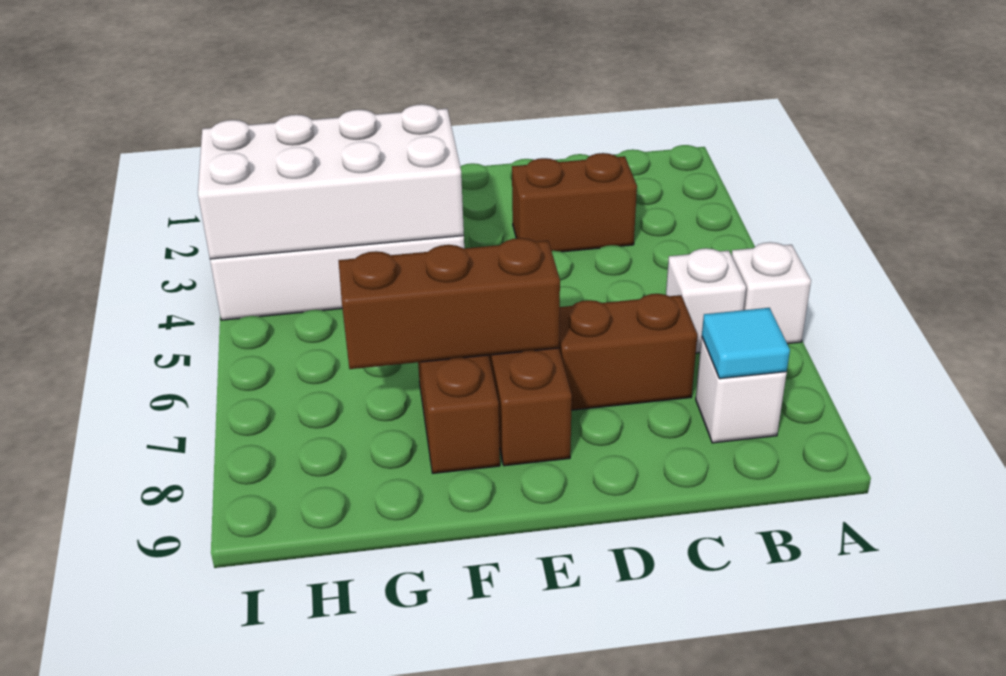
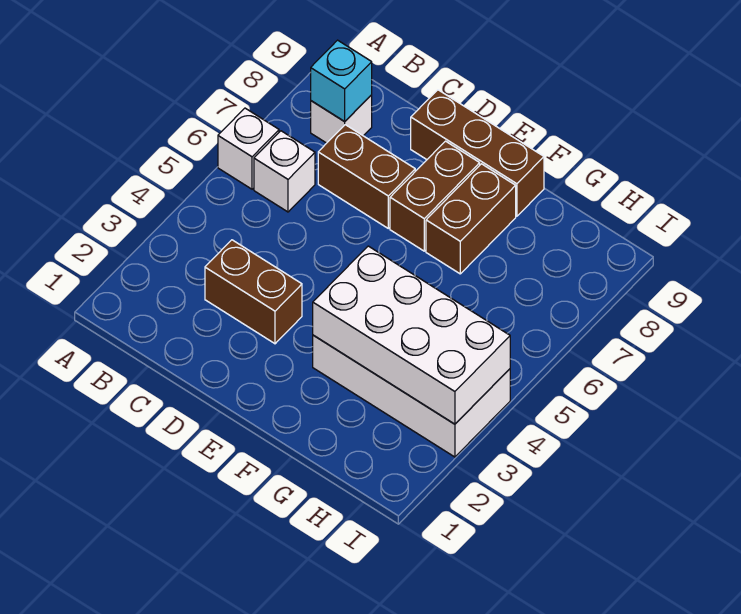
cyan 1x1 tile [702,308,790,379] -> cyan 1x1 brick [311,40,372,122]
brown 1x3 brick [338,238,560,369] -> brown 1x3 brick moved to [411,90,544,216]

